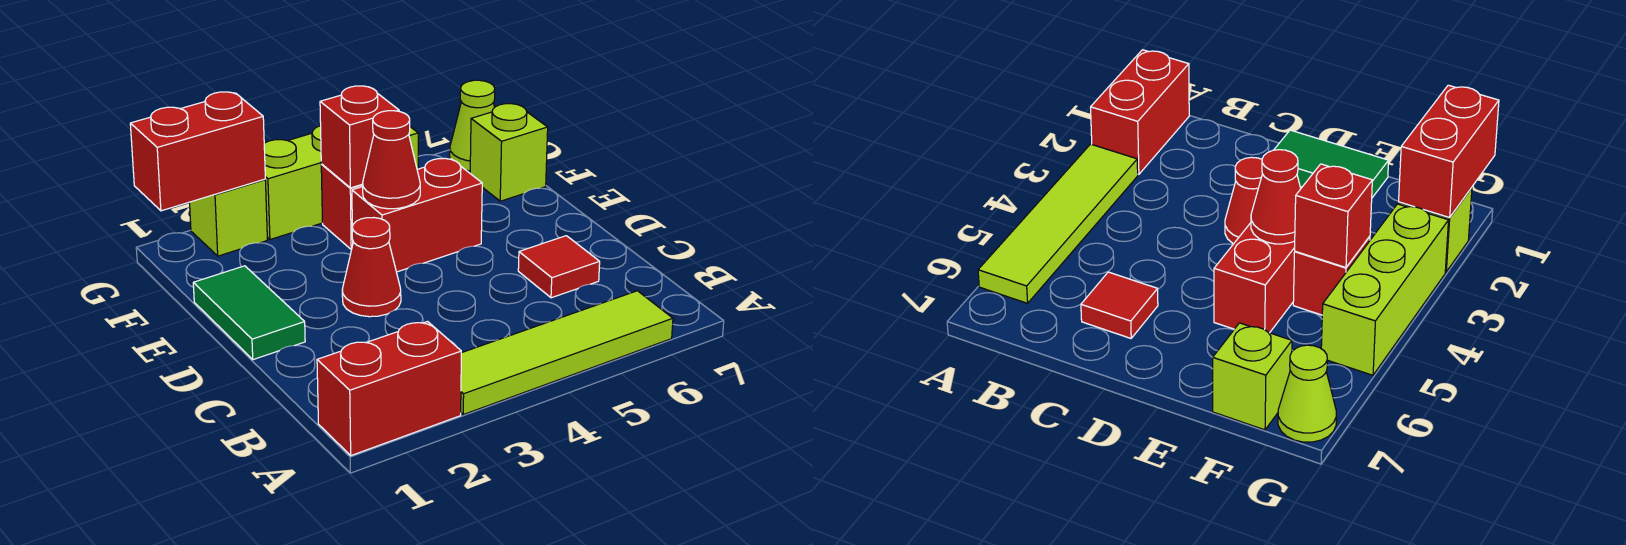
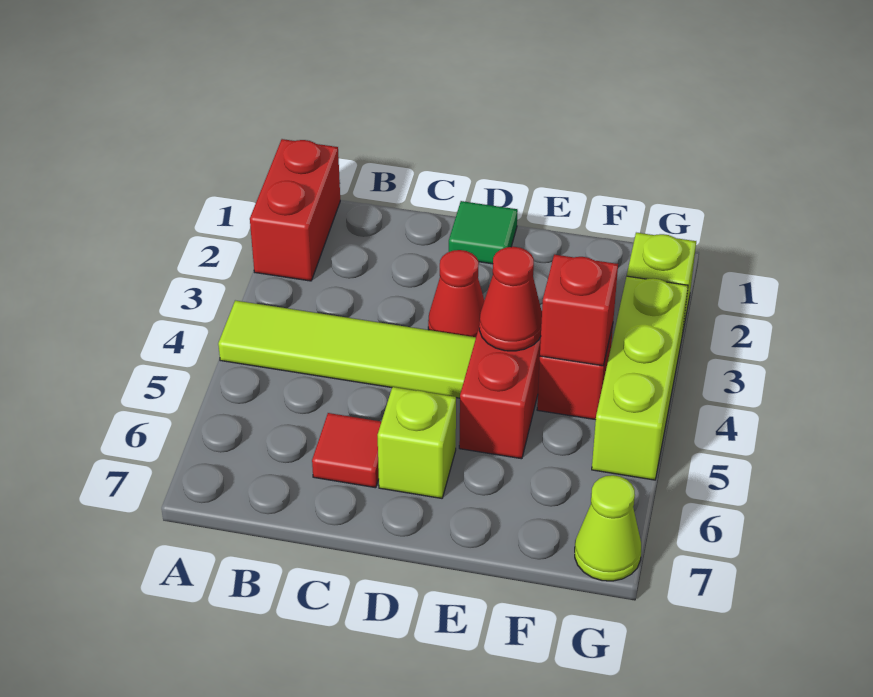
lime 1x4 tile [461,291,673,415] -> lime 1x4 tile turned to [218,300,476,398]
green 1x2 tile [193,266,305,360] -> green 1x1 tile [449,201,518,264]
lime 1x1 brick [470,104,548,201] -> lime 1x1 brick moved to [378,387,456,498]
red 1x2 brick [130,92,265,211] -> none

